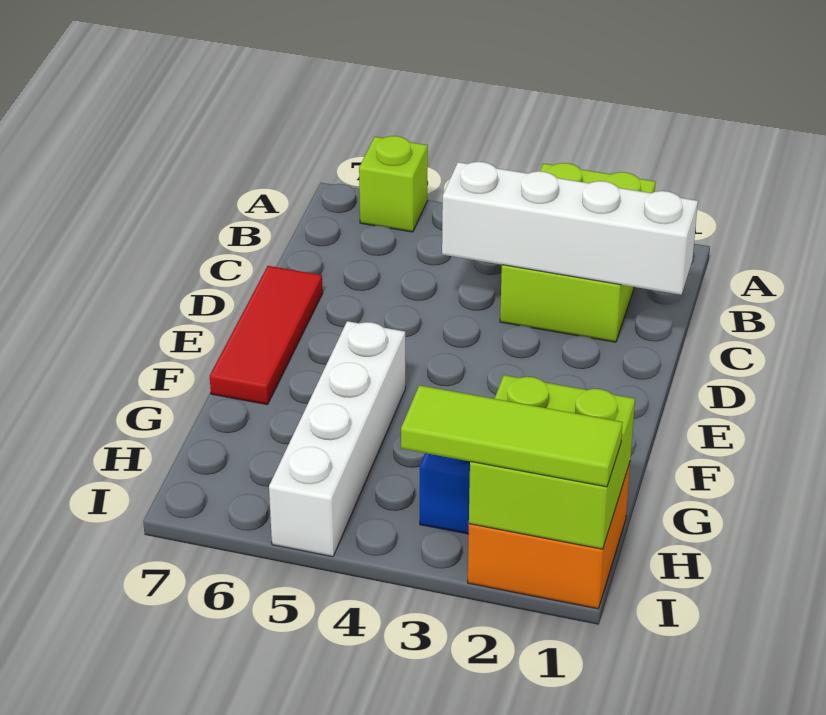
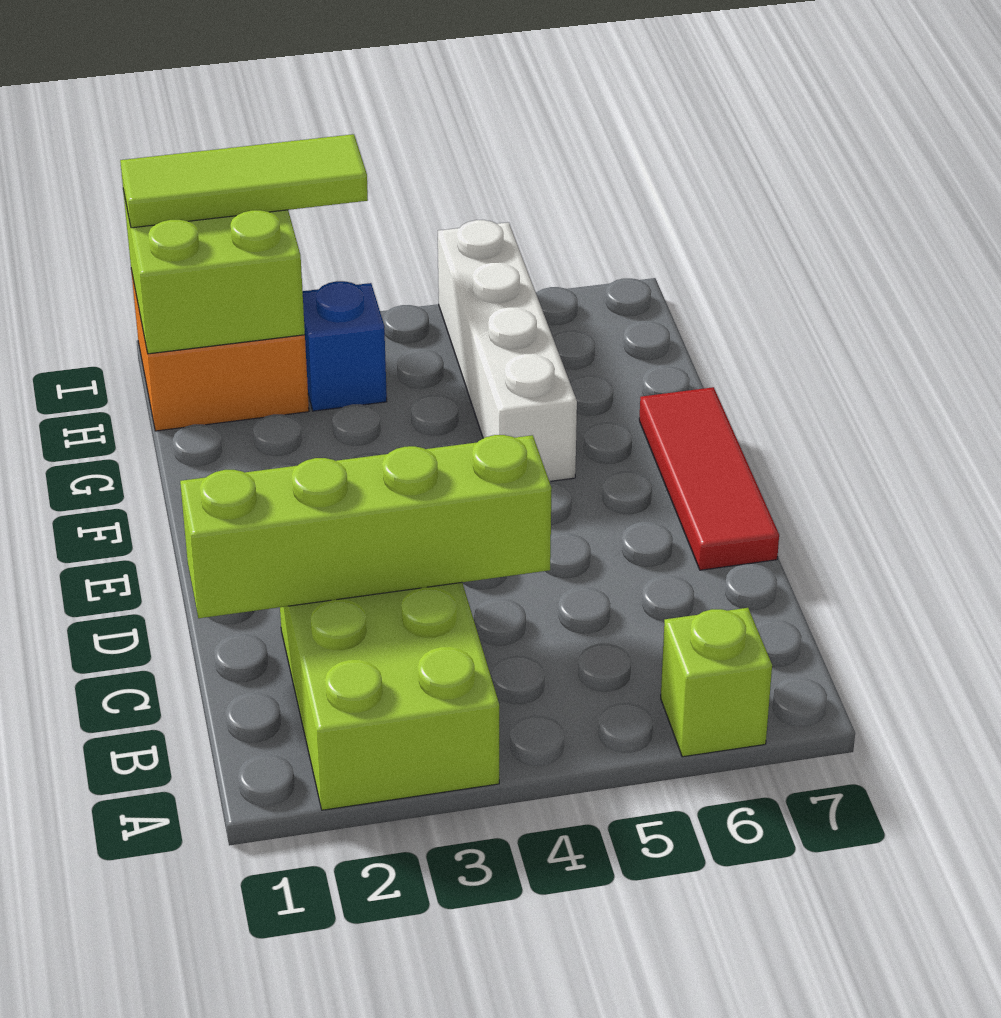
white 1x4 brick [442,162,698,295] -> lime 1x4 brick [180,435,552,618]

